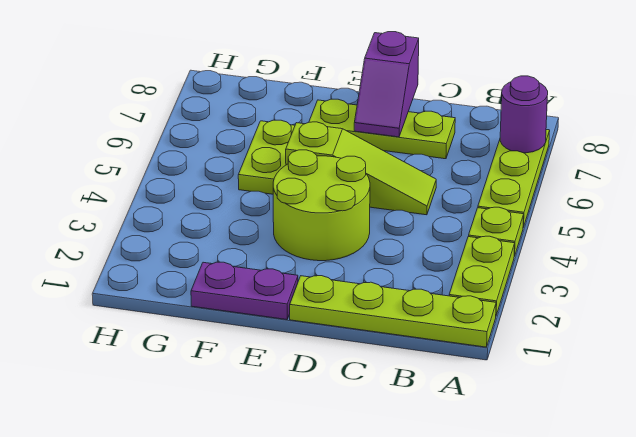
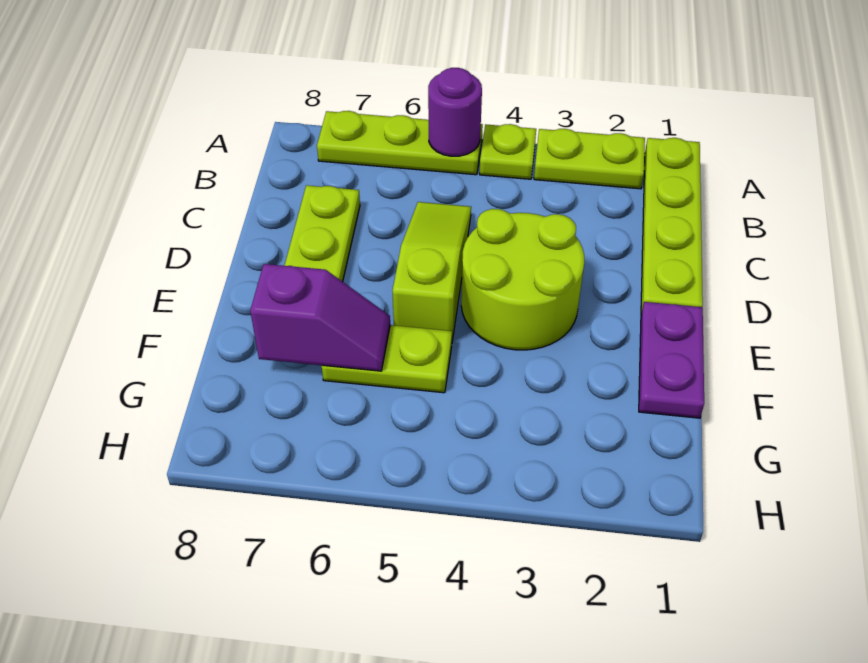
purple 1x1 round brick [500,76,548,153] -> purple 1x1 round brick moved to [428,68,482,156]
purple 1x2 slope [354,32,419,137] -> purple 1x2 slope moved to [250,264,390,371]

